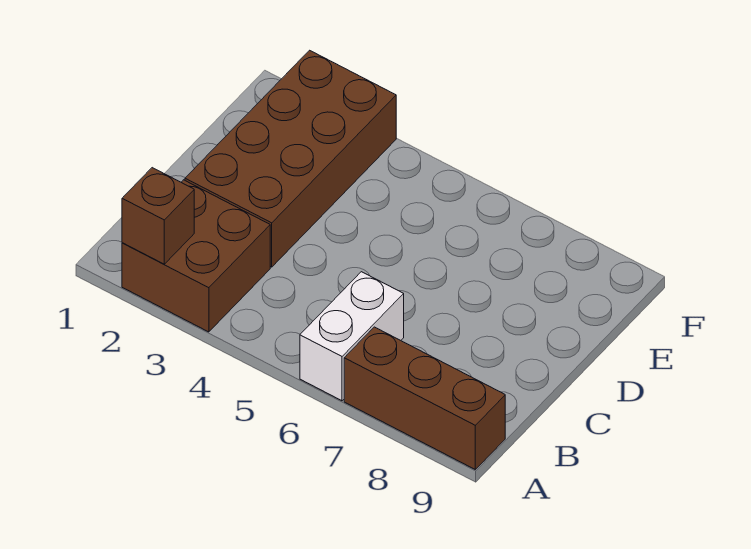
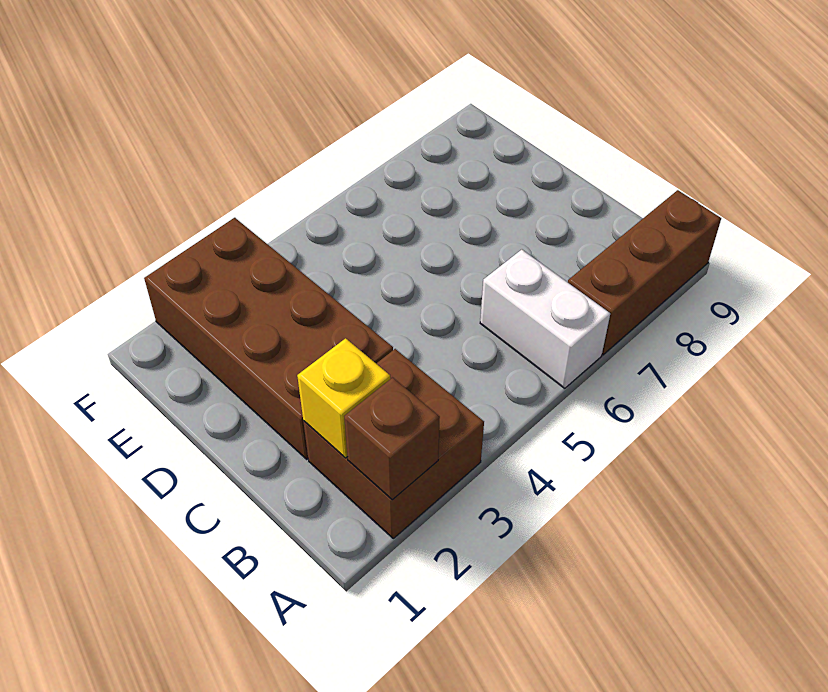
none -> yellow 1x1 brick [297,338,390,458]

